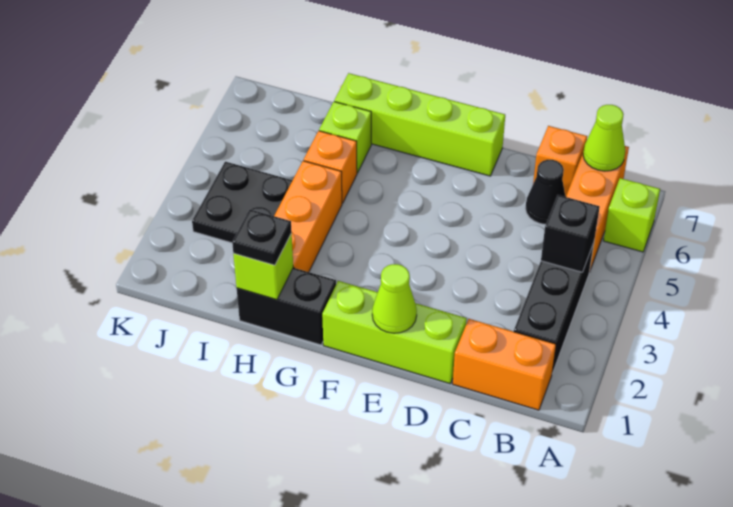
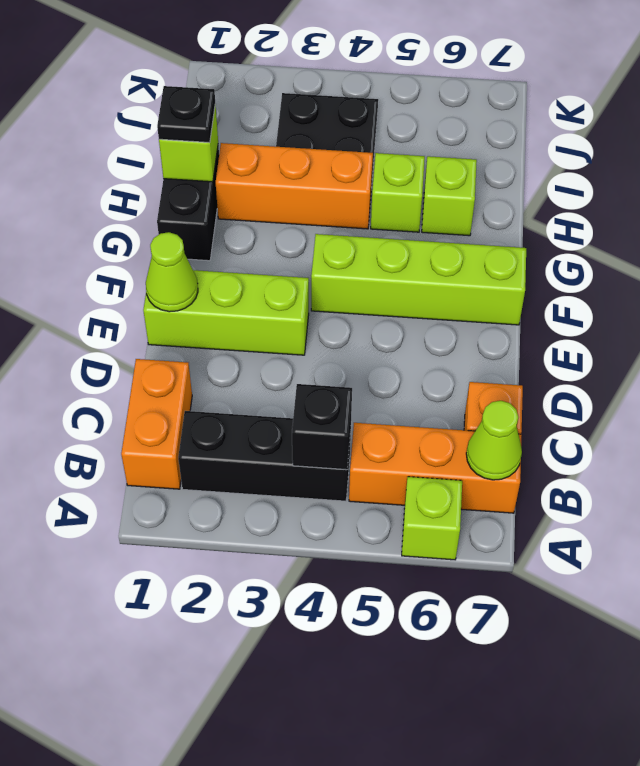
black 1x1 cone [525,160,566,224] -> none
lime 1x3 brick [322,281,467,384] -> lime 1x3 brick turned to [143,270,309,355]
lime 1x4 brick [334,73,505,176] -> lime 1x4 brick turned to [311,234,526,325]
orange 1x1 brick [304,131,357,203] -> lime 1x1 brick [371,153,425,232]

